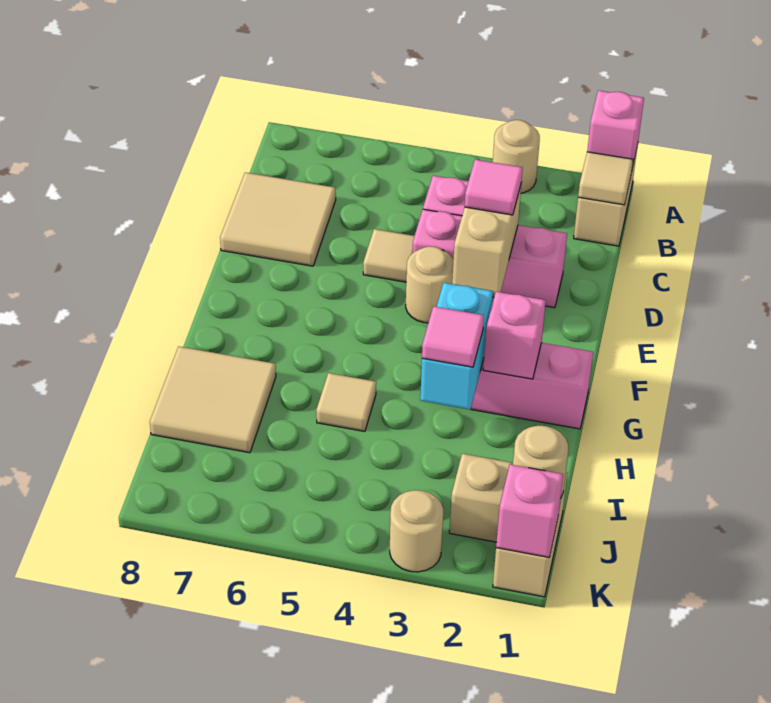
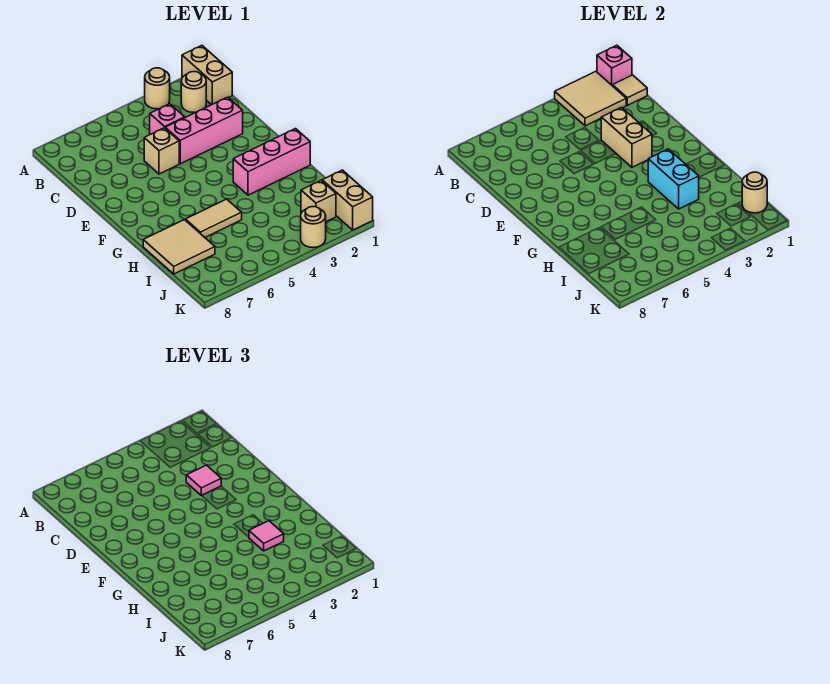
tan 2x2 tile [220,173,336,266] -> tan 2x2 tile moved to [555,72,626,126]
tan 1x1 tile [363,229,414,282] -> tan 1x1 brick [144,128,179,174]
tan 1x1 round brick [406,246,453,323] -> tan 1x1 round brick moved to [181,72,206,112]
pink 1x1 brick [483,292,546,379] -> none
tan 1x1 tile [316,373,376,431] -> tan 1x2 tile [185,199,242,237]
pink 1x1 brick [496,464,563,557] -> none

